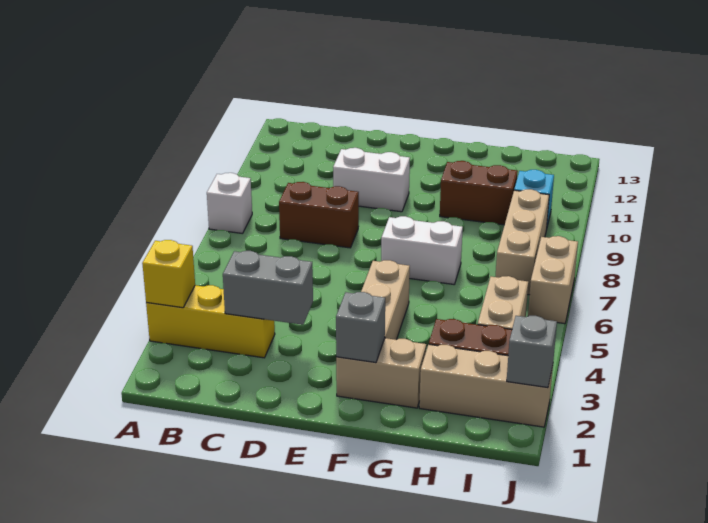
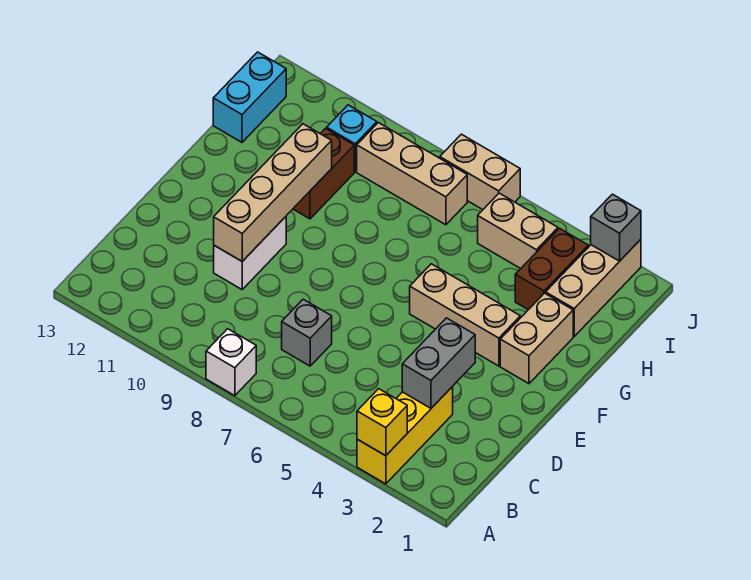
brown 1x2 brick [279,182,359,248] -> none
none -> tan 1x4 brick [214,124,332,261]
grey 1x1 brick [336,292,385,363] -> grey 1x1 brick moved to [282,299,332,366]
white 1x2 brick [381,216,463,284] -> none
none -> cyan 1x2 brick [213,52,286,142]

